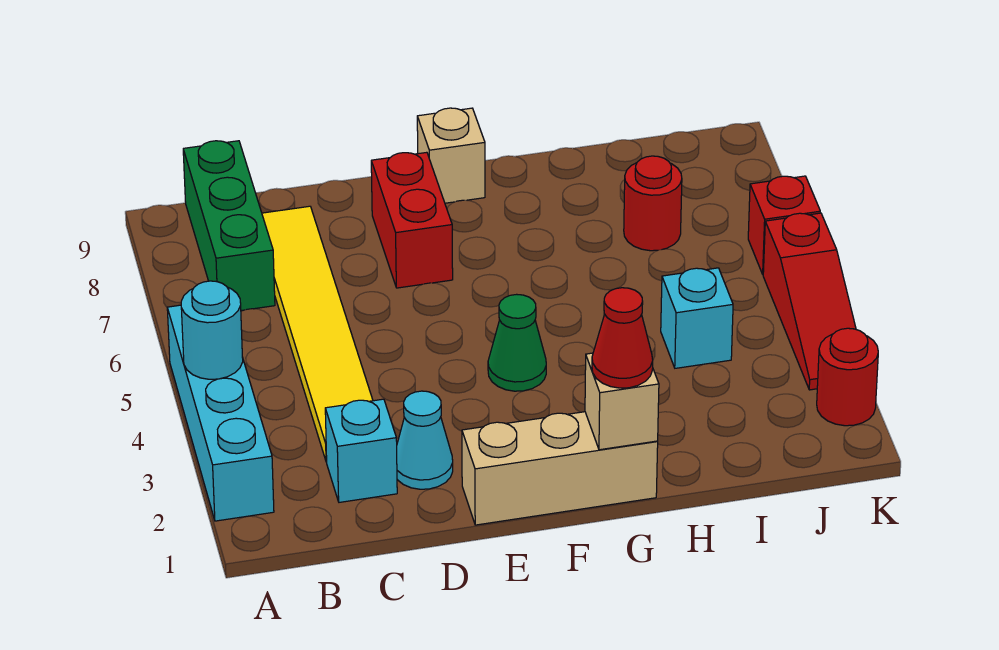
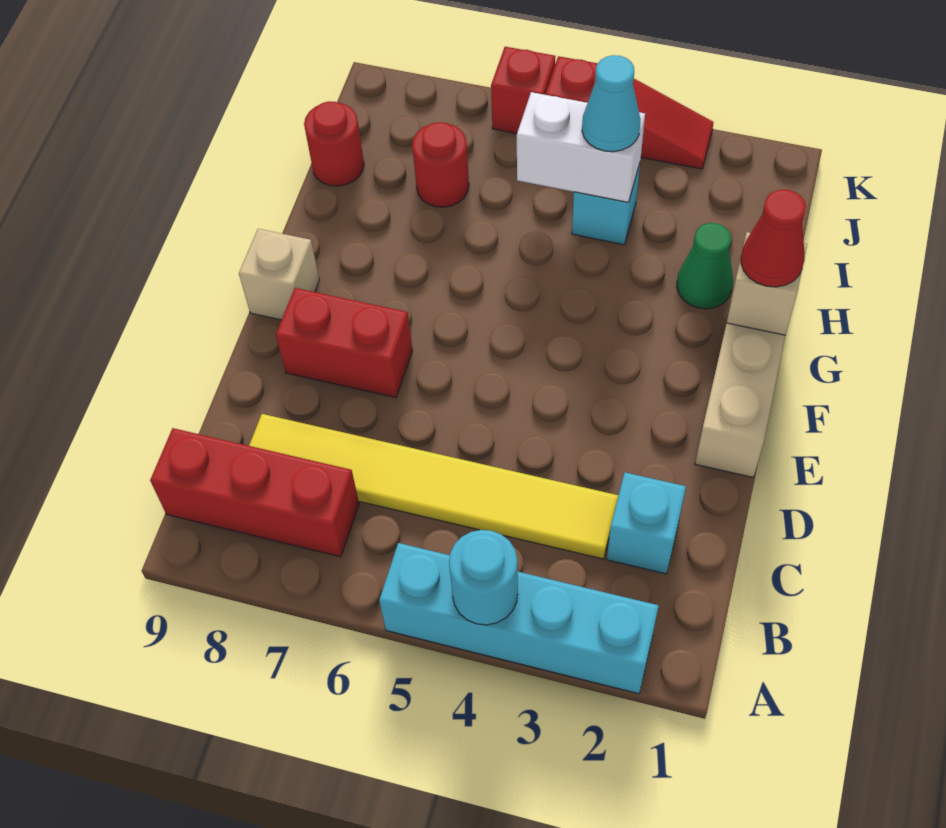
green 1x3 brick [183,141,275,311] -> red 1x3 brick [150,428,359,557]
cyan 1x1 cone [397,391,453,489] -> cyan 1x1 cone moved to [582,55,641,152]
green 1x1 cone [488,294,546,391] -> green 1x1 cone moved to [677,223,733,309]
none -> white 1x2 brick [517,92,645,202]
red 1x1 round brick [817,328,878,426] -> red 1x1 round brick moved to [304,101,364,186]

